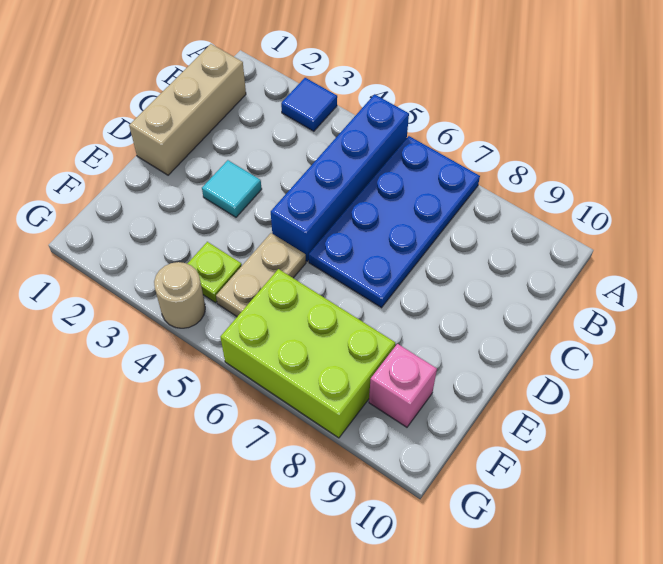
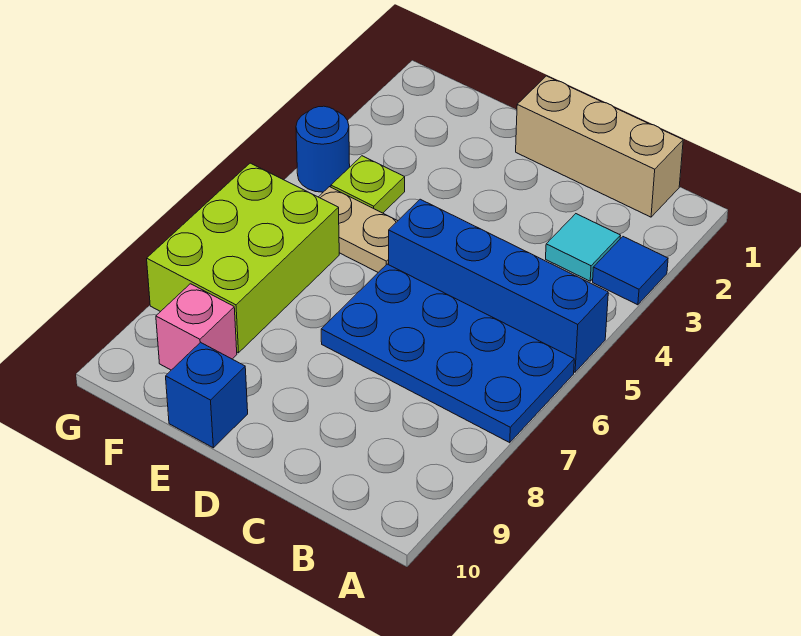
cyan 1x1 tile [202,160,262,217] -> cyan 1x1 tile moved to [546,214,621,281]
none -> blue 1x1 brick [166,342,248,448]
tan 1x1 round brick [154,262,205,328] -> blue 1x1 round brick [296,106,350,192]

